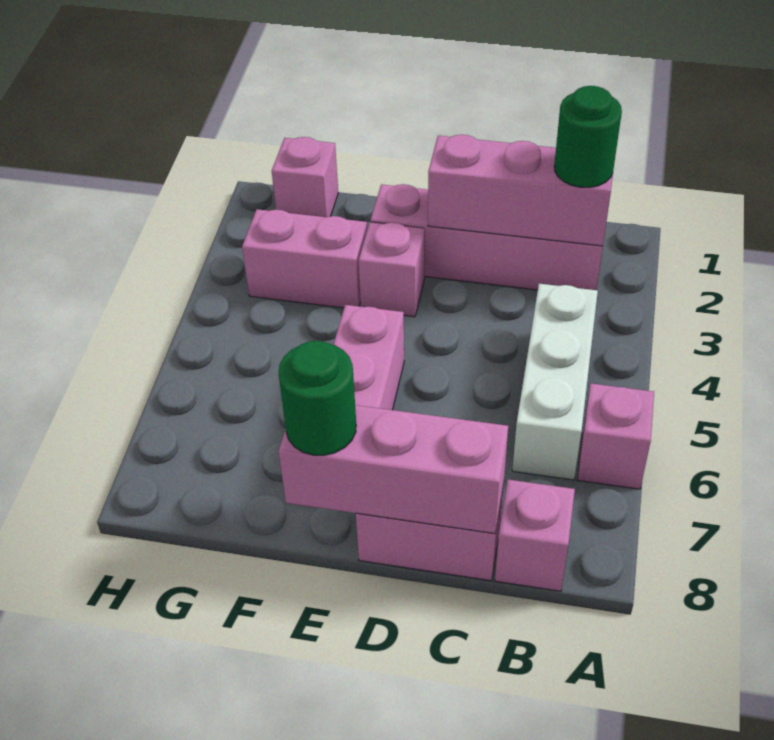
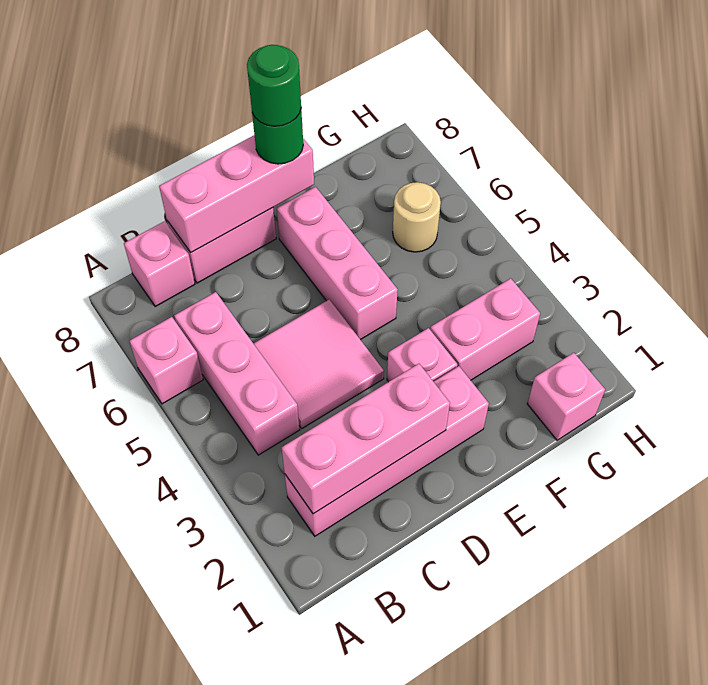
green 1x1 round brick [554,86,622,187] -> green 1x1 round brick moved to [247,45,301,126]
white 1x3 brick [512,284,598,480] -> pink 1x3 brick [174,292,299,455]
none -> pink 2x2 tile [253,300,384,428]
none -> tan 1x1 round brick [393,182,441,252]

